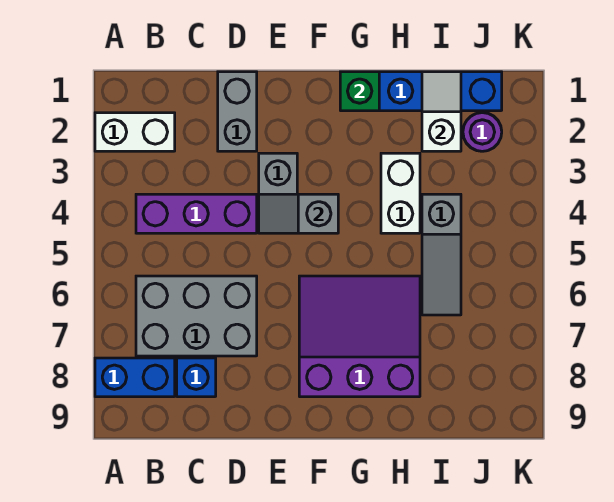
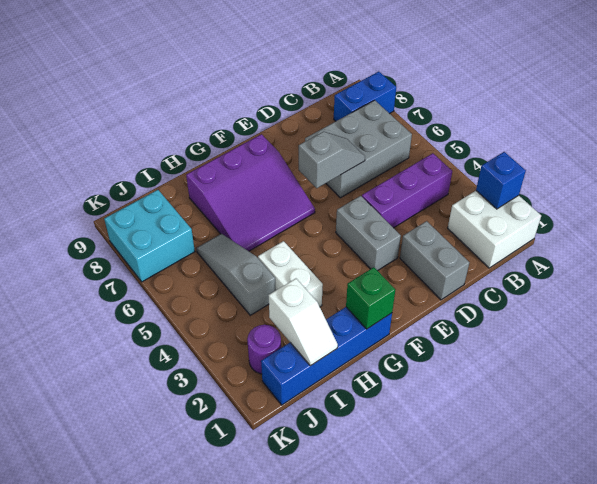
white 1x2 brick [95,113,175,151] -> white 2x2 brick [448,191,541,268]
blue 1x1 brick [177,358,216,397] -> blue 1x1 brick moved to [476,152,526,209]
grey 1x2 slope [259,194,338,233] -> grey 1x2 slope moved to [299,132,365,188]
none -> cyan 2x2 brick [104,190,195,282]

